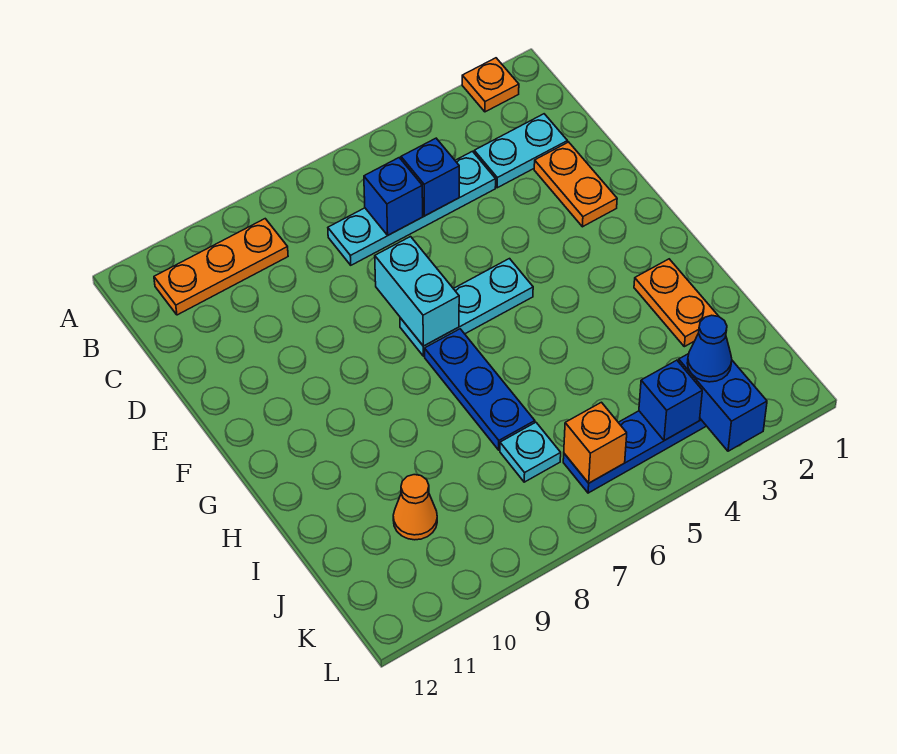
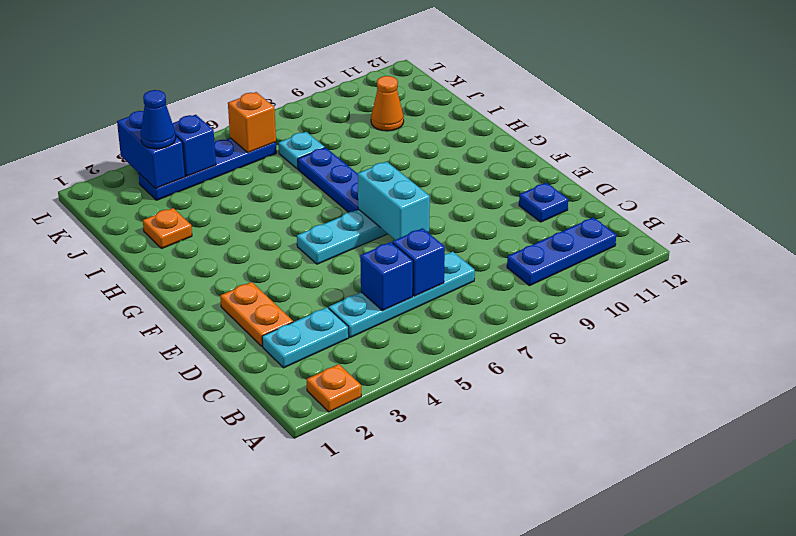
orange 1x3 plate [154,219,288,315] -> blue 1x3 plate [507,217,616,286]
none -> blue 1x1 plate [519,183,568,222]
orange 1x2 plate [634,259,719,347] -> orange 1x1 plate [143,208,192,249]

